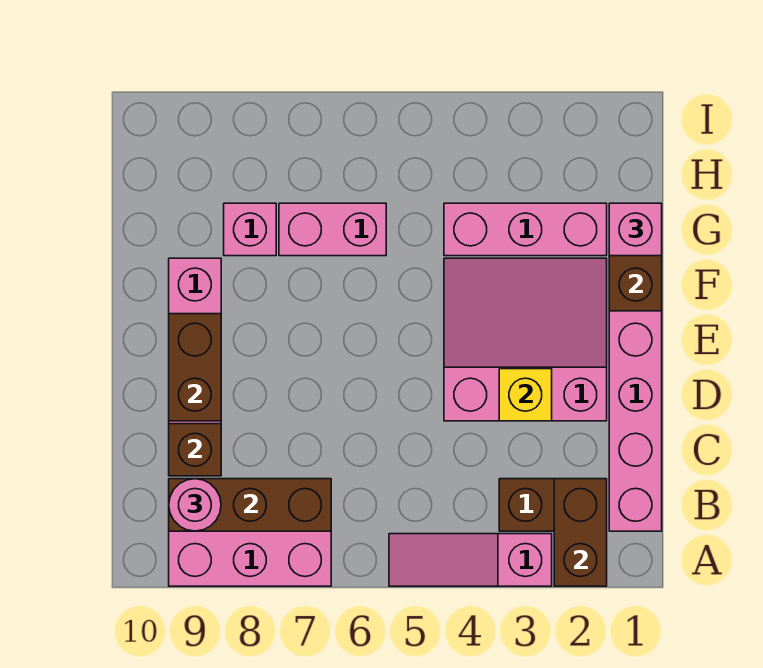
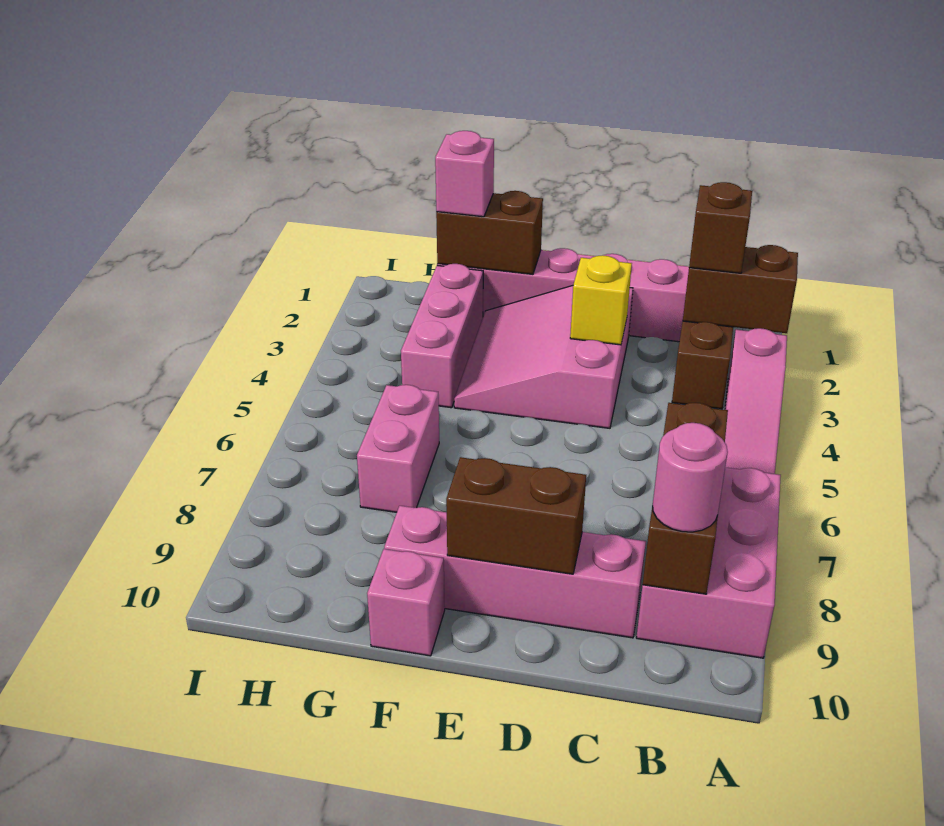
brown 1x1 brick [169,424,221,476] -> brown 1x1 brick moved to [689,182,752,273]
pink 1x1 brick [224,203,276,256] -> pink 1x1 brick moved to [367,549,445,656]

